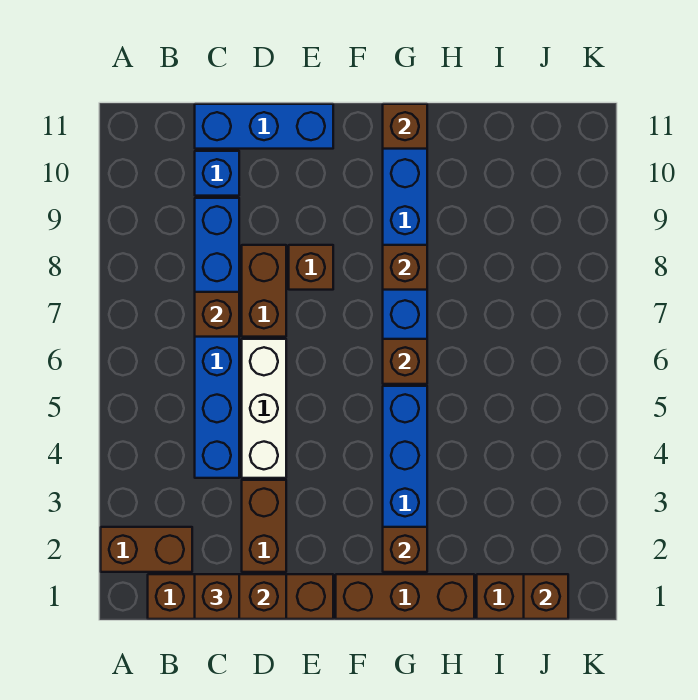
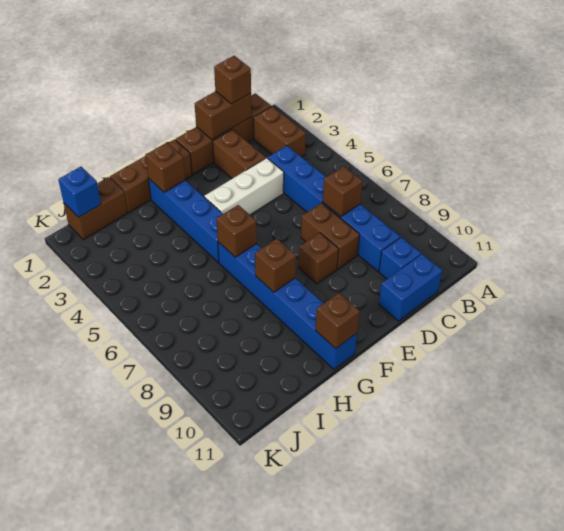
brown 1x2 brick [101,527,192,572] -> brown 1x2 brick turned to [253,106,306,157]
blue 1x3 brick [195,104,333,149] -> blue 1x2 brick [379,254,442,321]
white 1x3 brick [242,339,286,478] -> white 1x3 brick turned to [204,158,284,215]
brown 1x1 brick [524,574,568,619] -> blue 1x1 brick [58,167,101,217]

